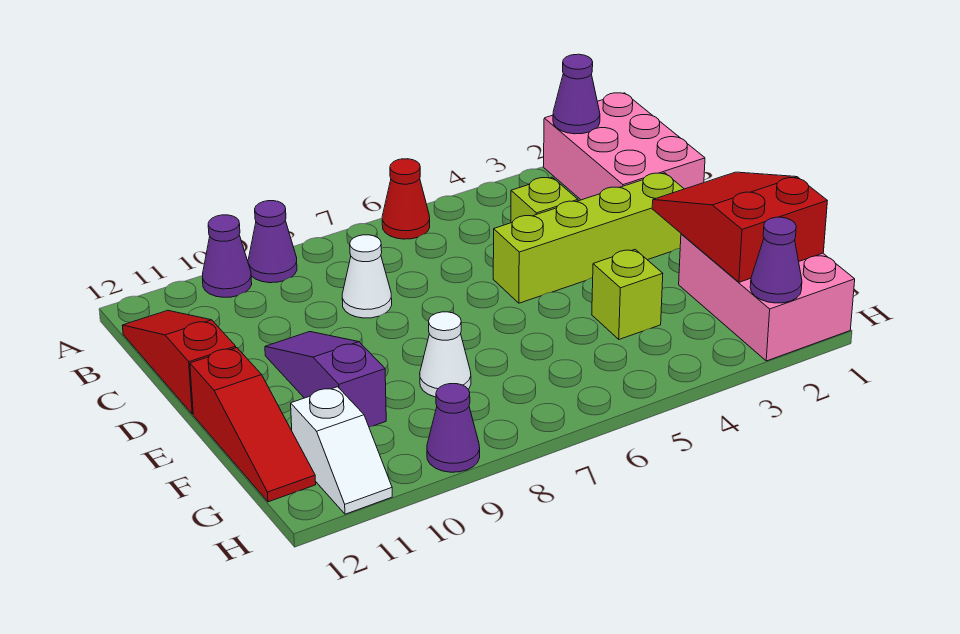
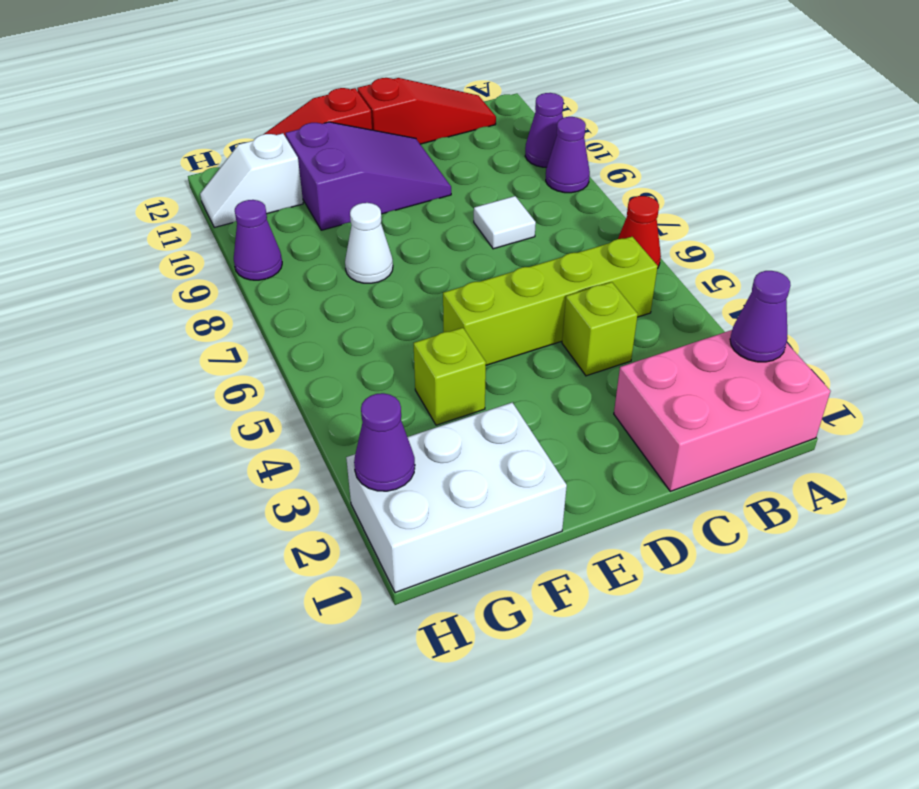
white 1x1 cone [342,235,392,318] -> white 1x1 tile [474,196,536,249]
lime 1x4 brick [493,173,684,303] -> lime 1x4 brick turned to [443,237,658,365]
purple 1x3 slope [265,332,386,427] -> purple 2x3 slope [286,122,451,230]
red 2x3 slope [652,172,827,282] -> none
pink 2x3 brick [679,234,855,361] -> white 2x3 brick [346,403,567,593]

